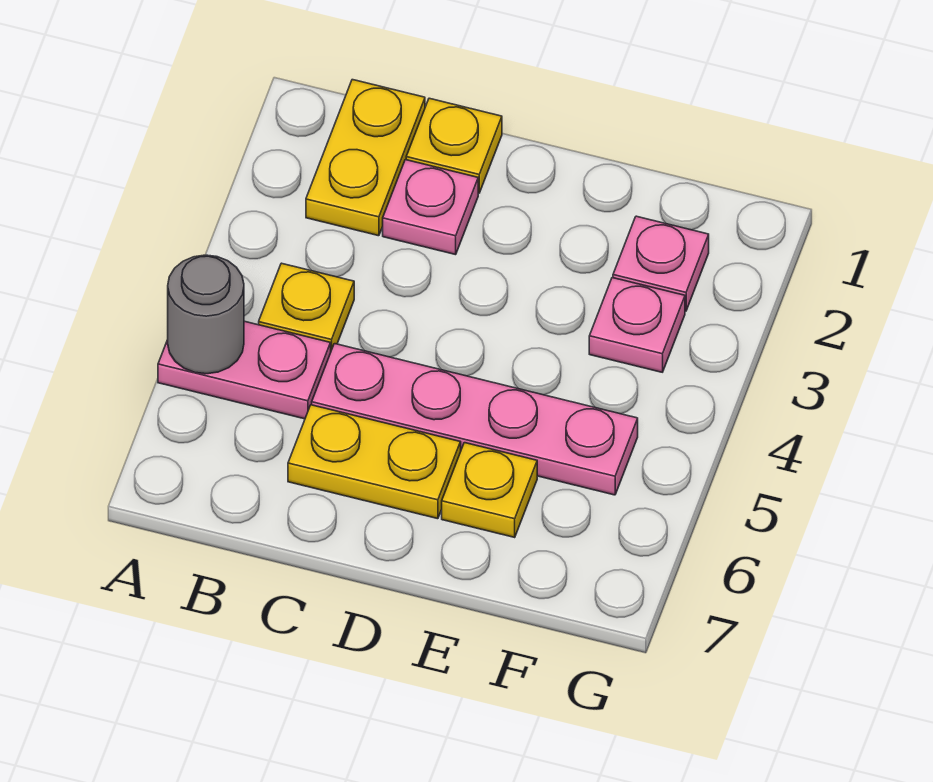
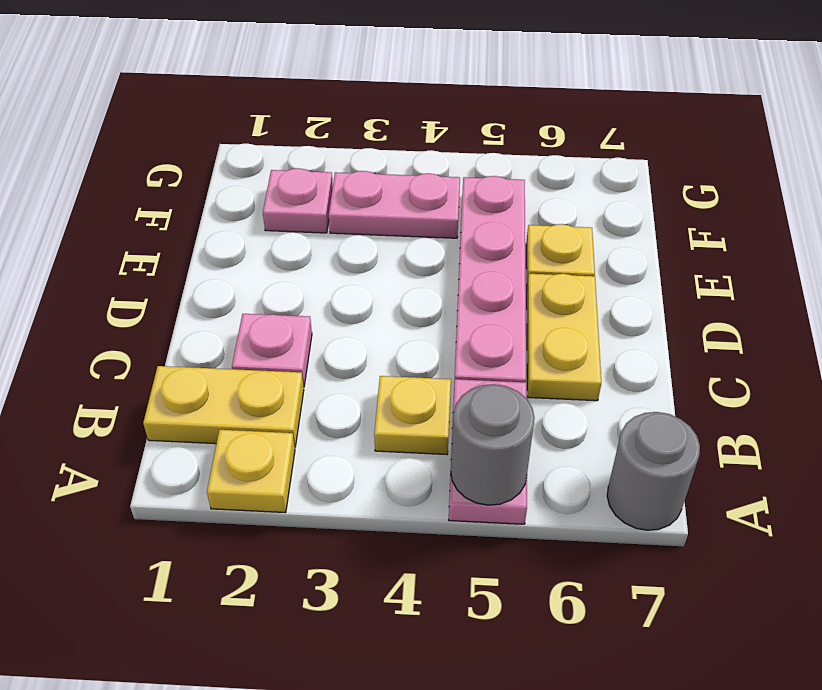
none -> grey 1x1 round brick [607,412,700,530]
yellow 1x1 plate [406,98,502,193] -> yellow 1x1 plate moved to [207,430,295,513]
pink 1x1 plate [589,278,685,372] -> pink 1x2 plate [329,171,460,238]

